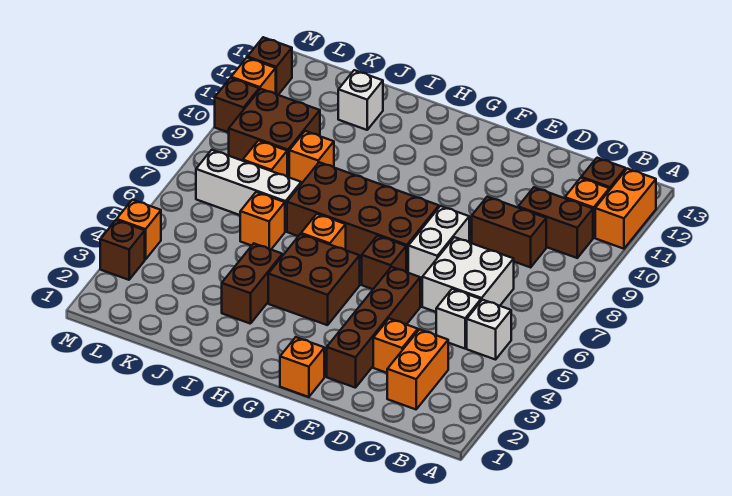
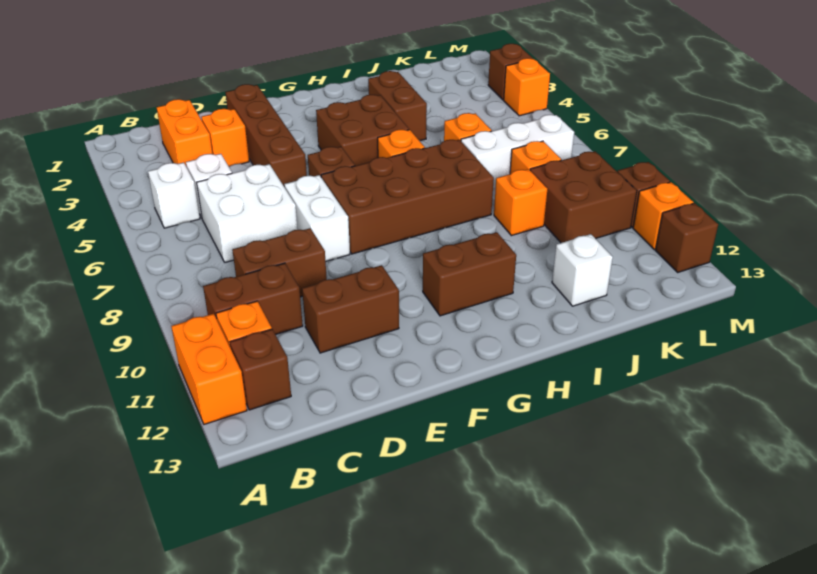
none -> brown 1x2 brick [302,265,399,353]
orange 1x1 brick [280,337,324,397] -> none
none -> brown 1x2 brick [423,232,516,316]

